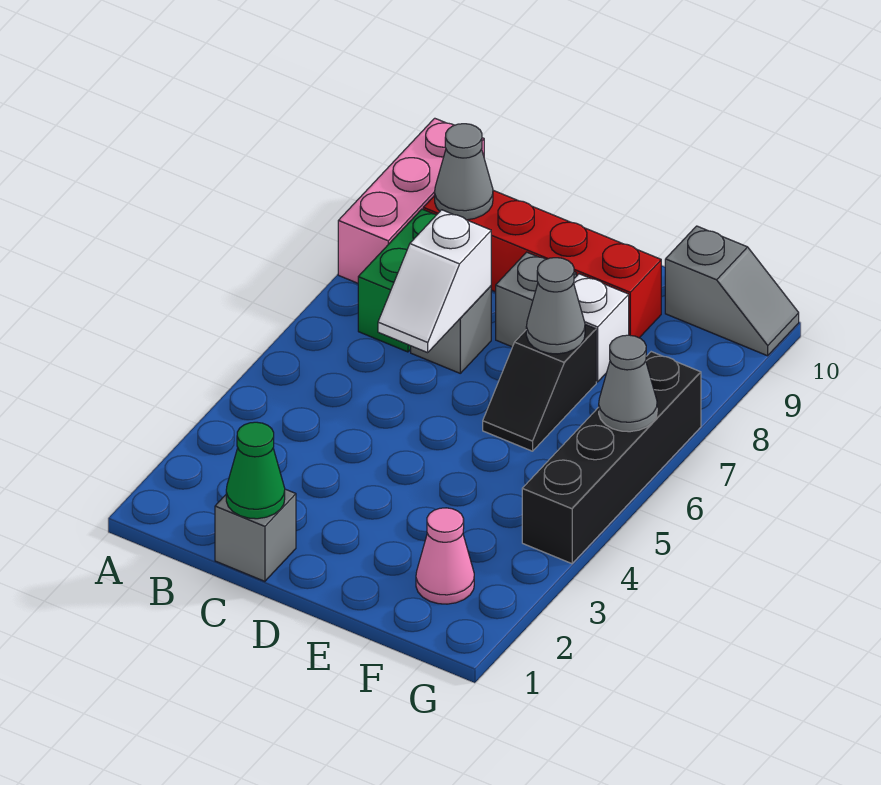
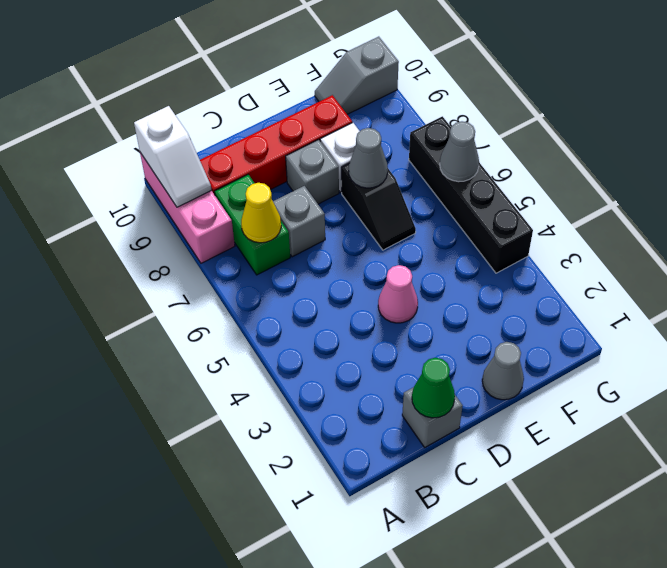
none -> yellow 1x1 cone [241,183,281,243]
grey 1x1 cone [435,124,493,220] -> grey 1x1 cone moved to [482,342,524,400]
white 1x2 slope [378,210,491,353] -> white 1x2 slope moved to [134,106,211,207]
pink 1x1 cone [416,508,474,604] -> pink 1x1 cone moved to [378,265,418,323]
grey 1x2 slope [665,226,799,356] -> grey 1x2 slope turned to [315,37,399,114]

